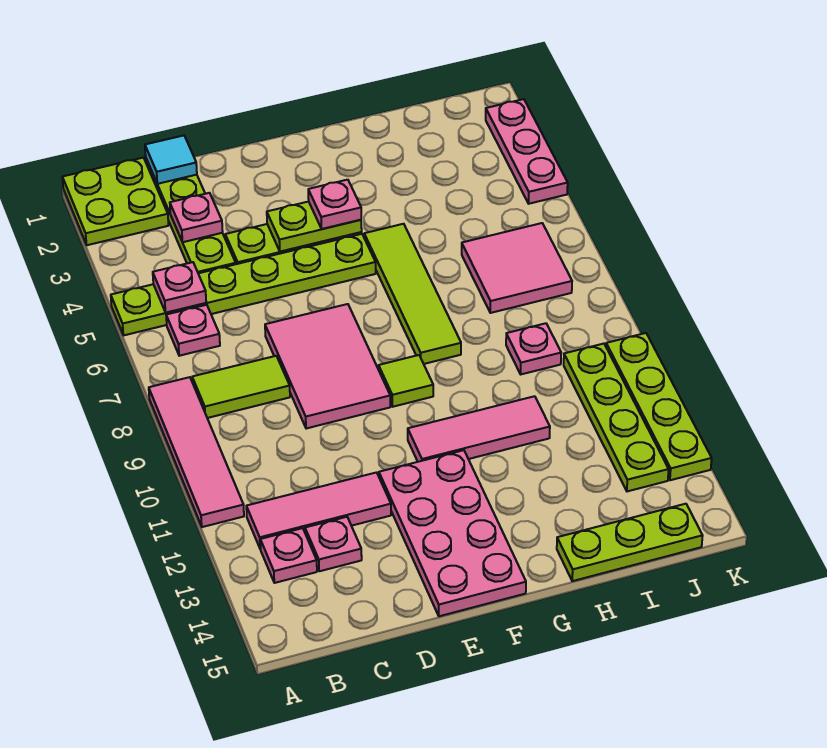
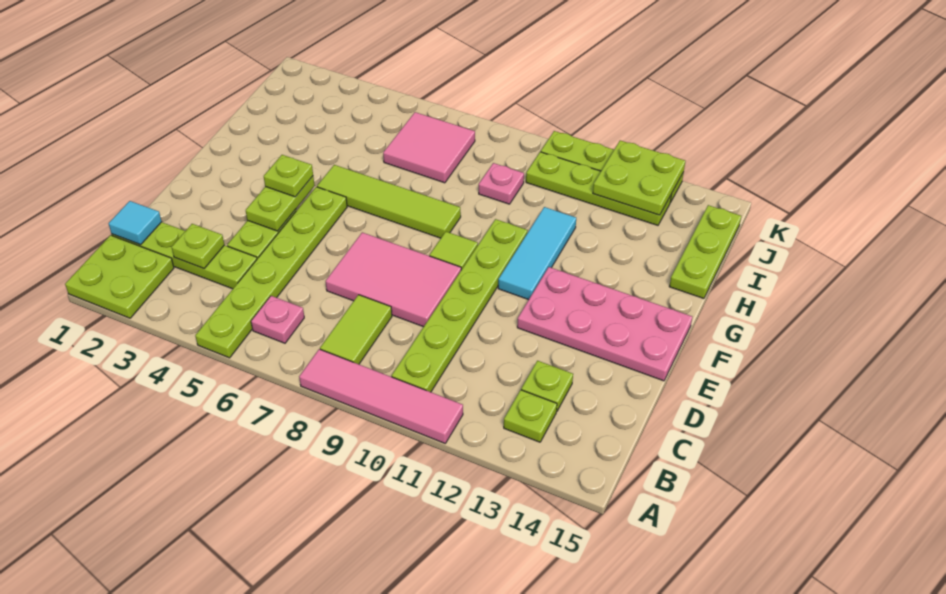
pink 1x1 plate [153,262,206,313] -> none
none -> lime 1x6 plate [392,219,528,392]
pink 1x3 tile [246,472,391,549] -> none
pink 1x1 plate [260,528,317,583] -> lime 1x1 plate [504,390,557,442]
pink 1x1 plate [170,193,223,242] -> lime 1x1 plate [172,224,224,268]
pink 1x1 plate [305,517,362,571] -> lime 1x1 plate [521,361,573,412]
pink 1x1 plate [308,180,361,229] -> lime 1x1 plate [264,155,313,197]
pink 1x3 tile [408,396,550,462] -> cyan 1x3 tile [498,207,576,300]
none -> lime 2x2 plate [593,140,685,215]
pink 1x3 plate [486,99,568,204] -> none

